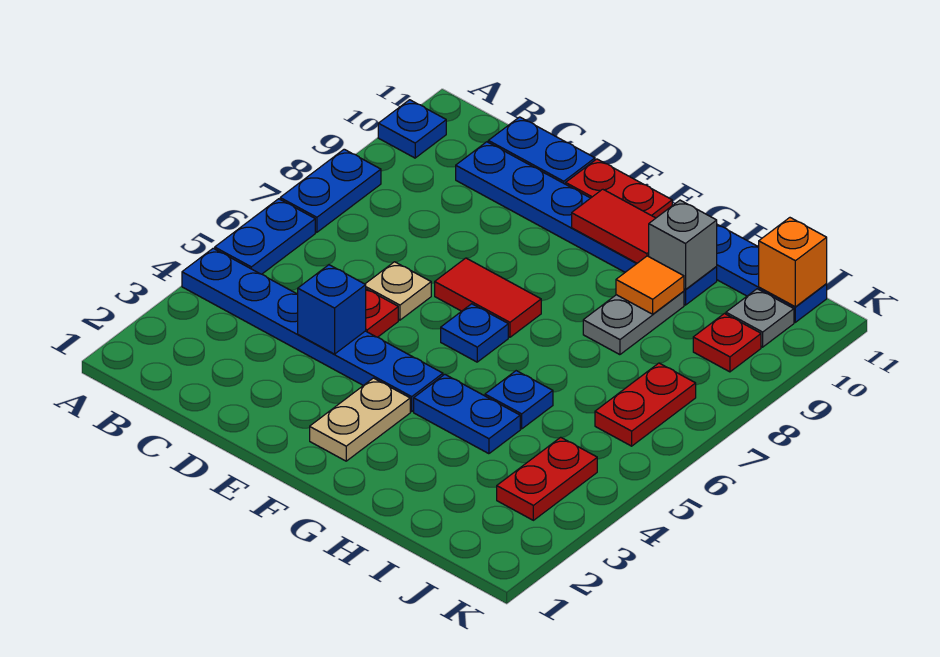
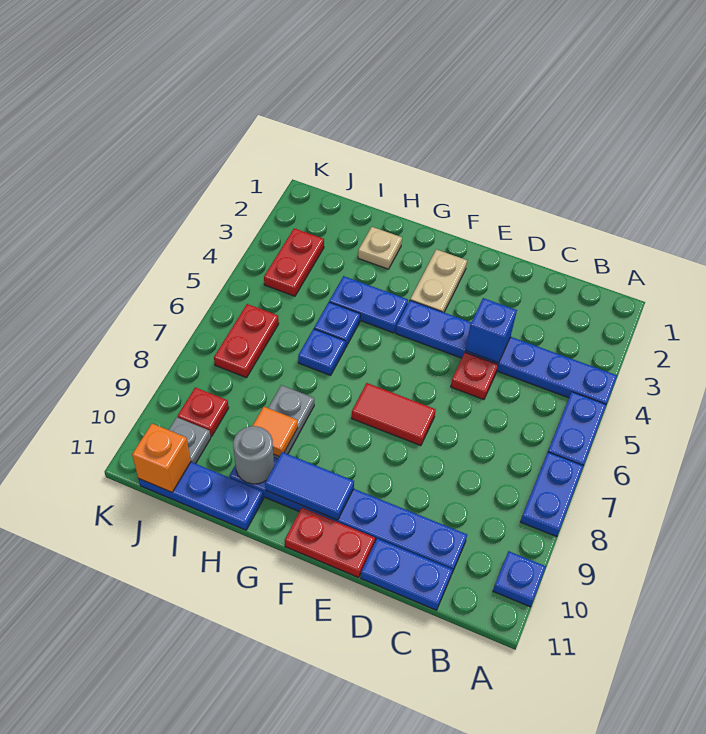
tan 1x1 plate [365,262,431,320] -> tan 1x1 plate moved to [358,227,402,269]
blue 1x1 plate [441,304,508,362] -> blue 1x1 plate moved to [298,329,345,375]
red 1x2 tile [572,189,655,263] -> blue 1x2 tile [265,452,354,520]
grey 1x1 brick [649,200,717,290] -> grey 1x1 round brick [233,426,274,484]

